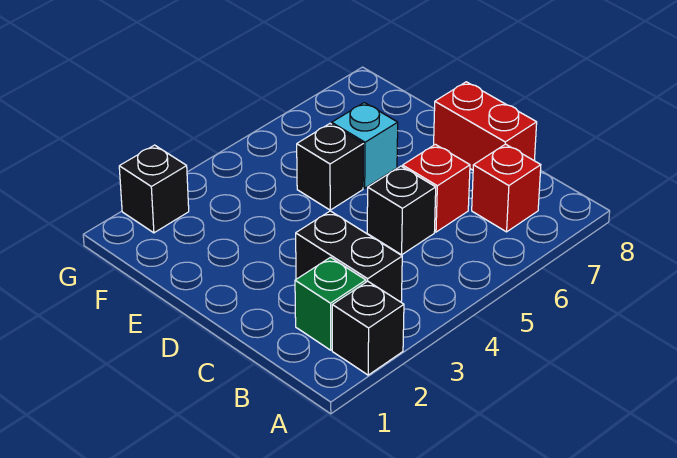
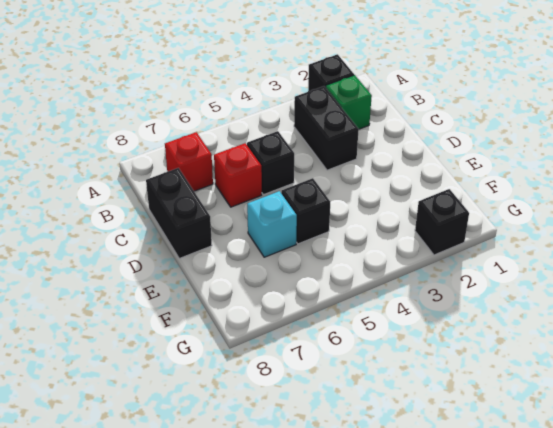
red 1x2 brick [434,82,537,170] -> black 1x2 brick [146,168,212,258]

